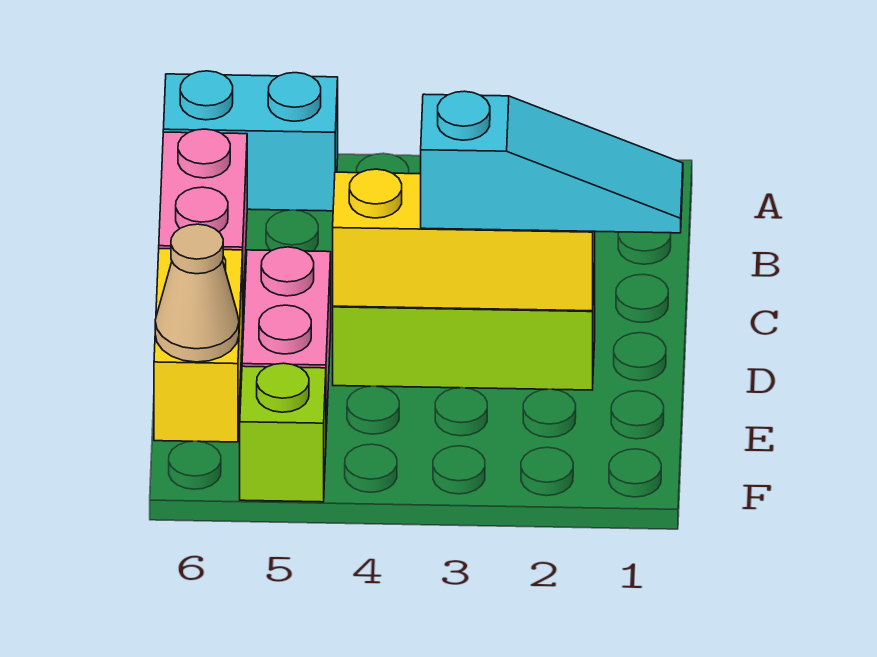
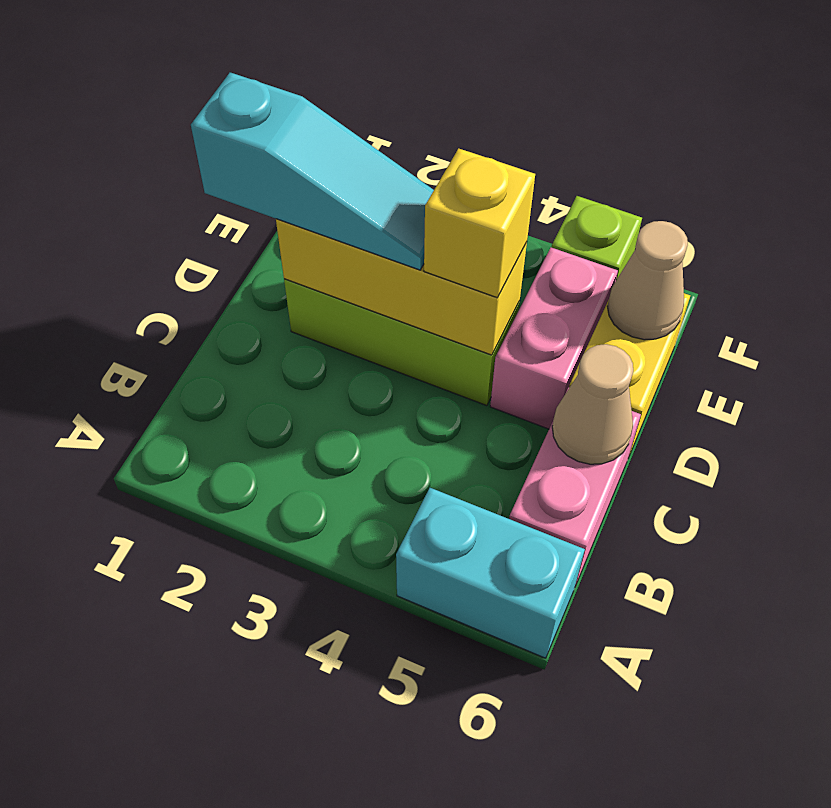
none -> tan 1x1 cone [552,344,633,464]
cyan 1x3 slope [421,91,683,233] -> cyan 1x3 slope turned to [191,73,434,270]
none -> yellow 1x1 brick [424,149,535,298]

